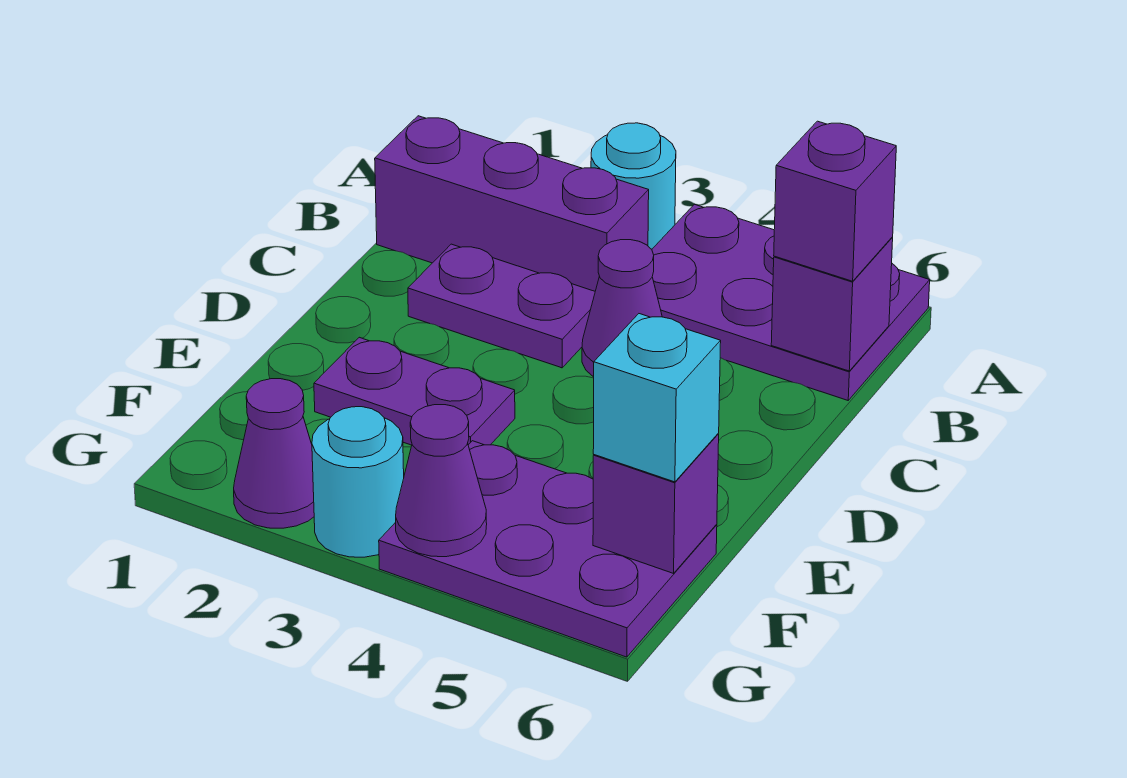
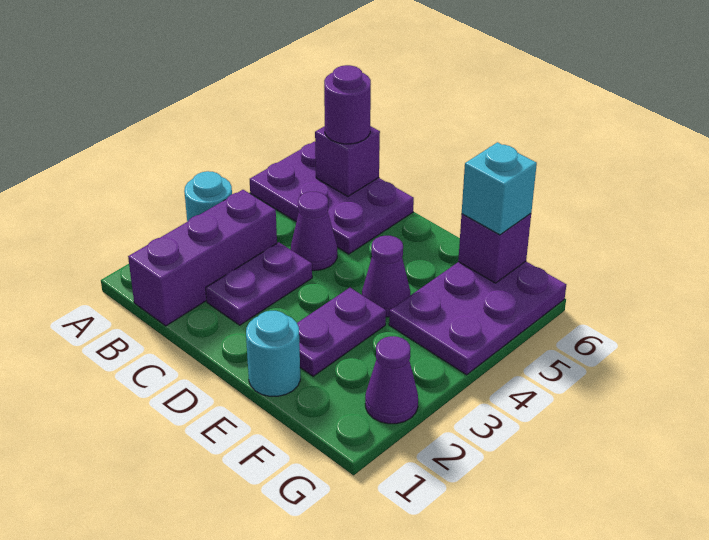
purple 2x3 plate [652,204,930,400] -> purple 2x3 plate turned to [250,141,414,254]
purple 1x1 brick [774,121,896,281] -> purple 1x1 round brick [324,65,371,144]
cyan 1x1 round brick [312,407,404,557] -> cyan 1x1 round brick moved to [246,311,300,396]
purple 1x1 cone [396,405,487,557] -> purple 1x1 cone moved to [362,236,410,317]

